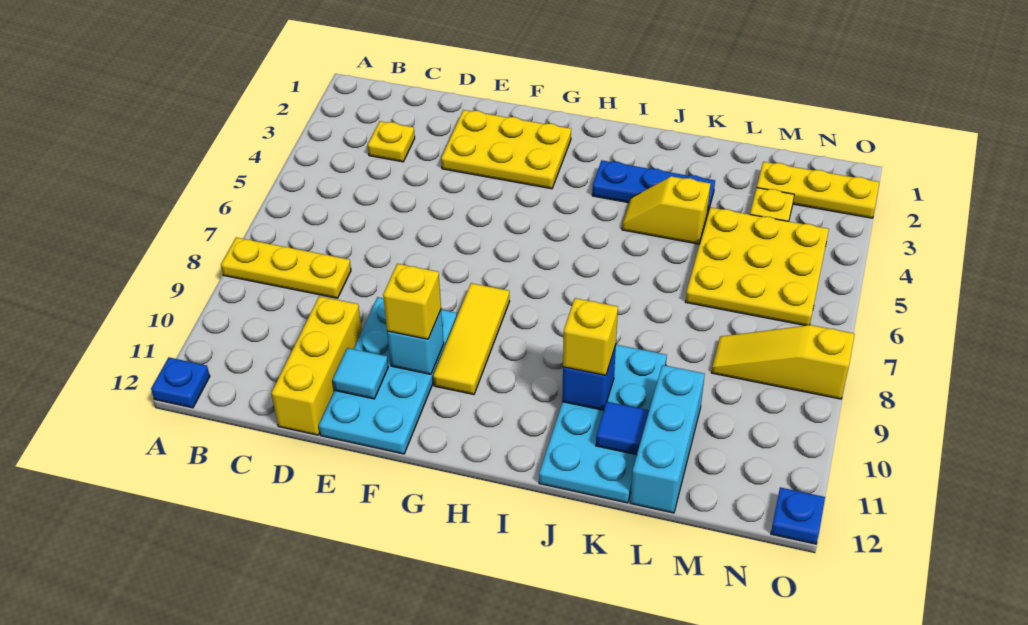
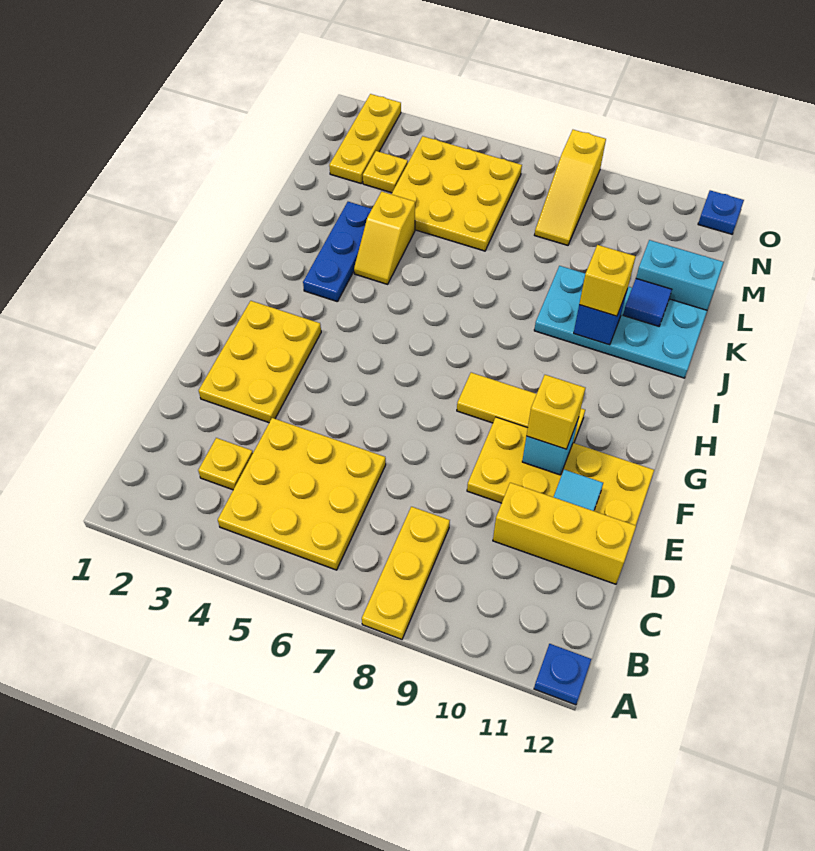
none -> yellow 3x3 plate [218,418,386,570]
cyan 2x4 plate [319,297,457,454] -> yellow 2x4 plate [467,417,654,525]
cyan 1x3 brick [630,365,705,513] -> cyan 1x2 brick [636,240,724,310]

